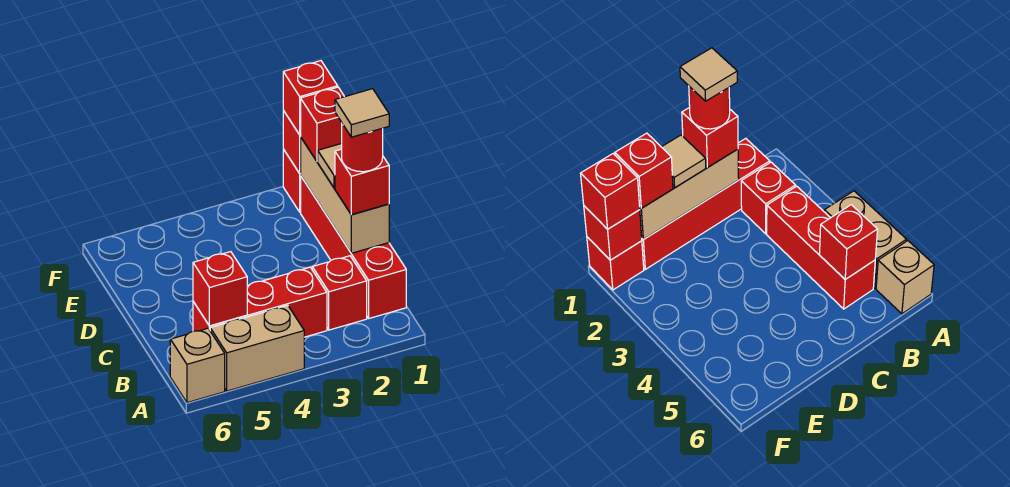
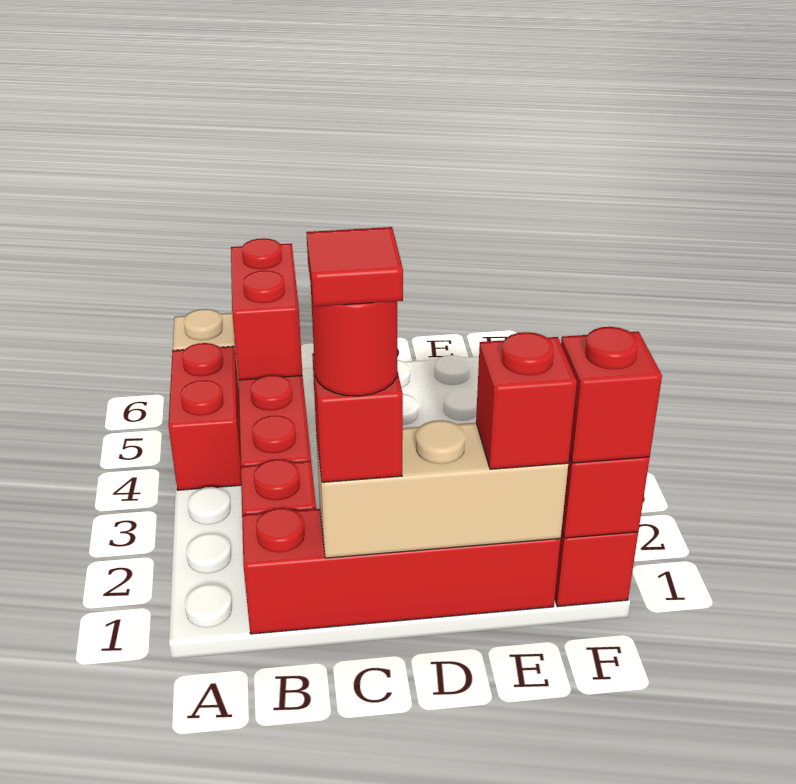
tan 1x2 brick [210,305,304,391] -> red 1x2 brick [168,343,241,490]
red 1x1 brick [193,252,247,326] -> red 1x2 brick [231,238,302,380]
tan 1x1 tile [335,89,389,137] -> red 1x1 tile [306,227,403,306]
tan 1x1 tile [318,143,342,188] -> none

